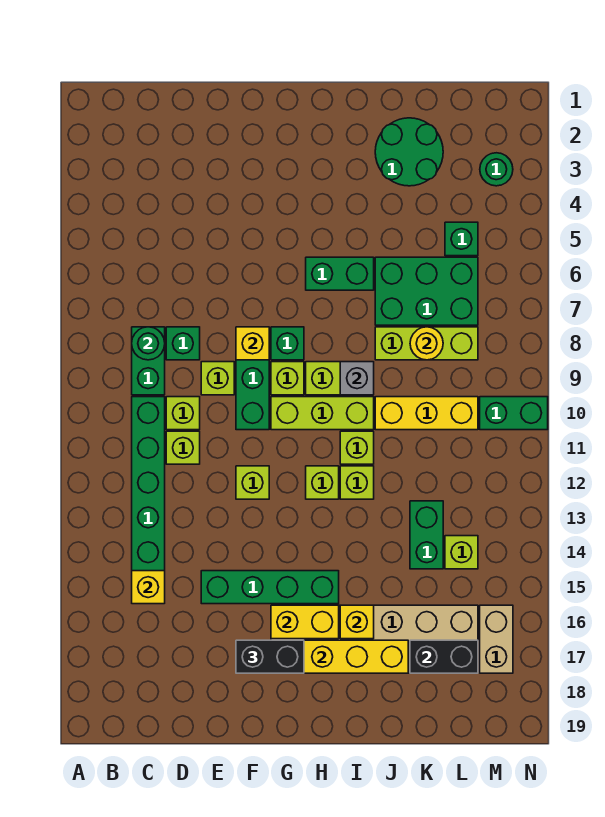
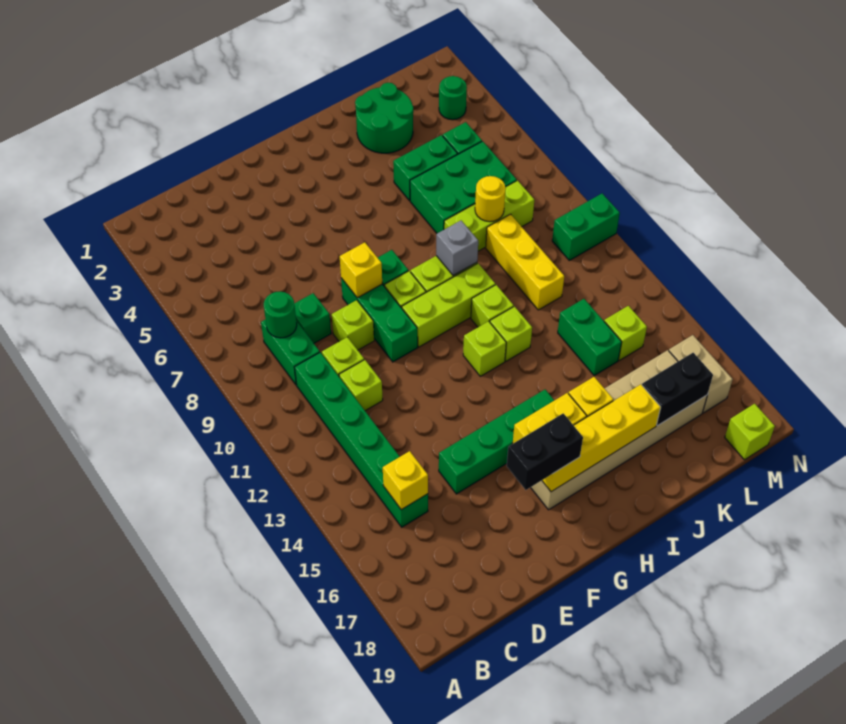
lime 1x1 brick [236,466,269,499] -> lime 1x1 brick moved to [725,404,775,460]
green 1x2 brick [306,257,374,290] -> green 1x2 brick moved to [393,135,458,201]
yellow 1x3 brick [375,397,478,430] -> yellow 1x3 brick turned to [486,214,564,310]

